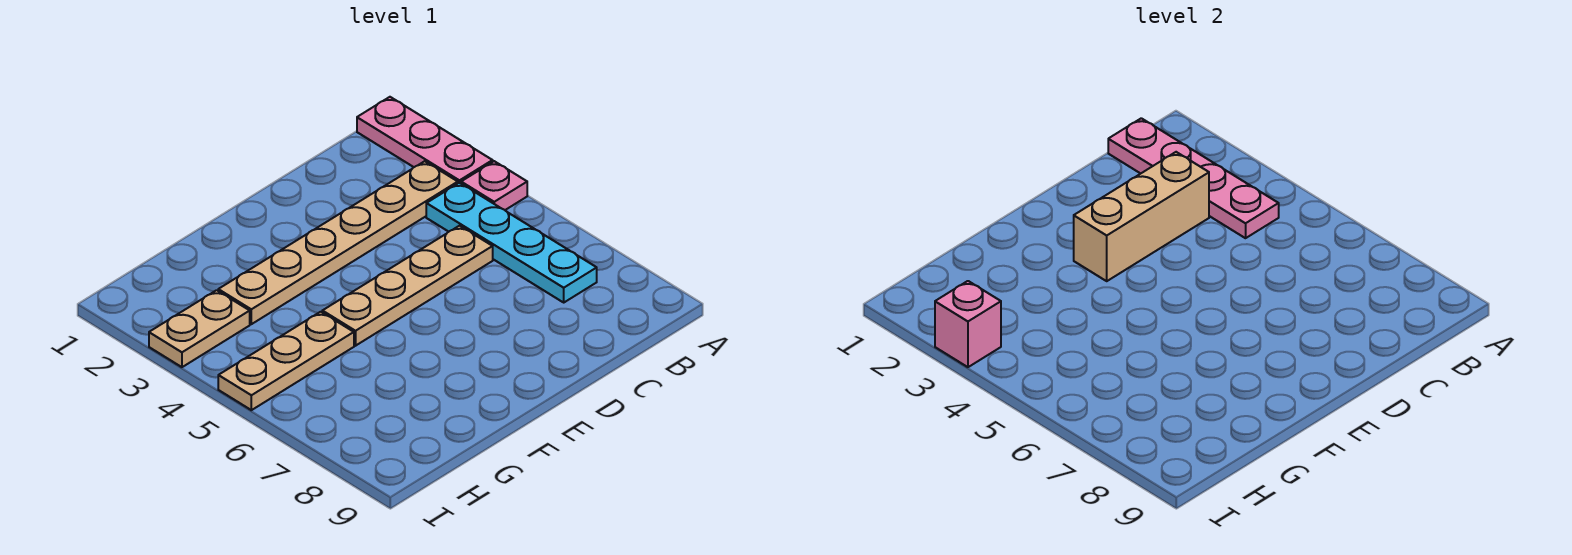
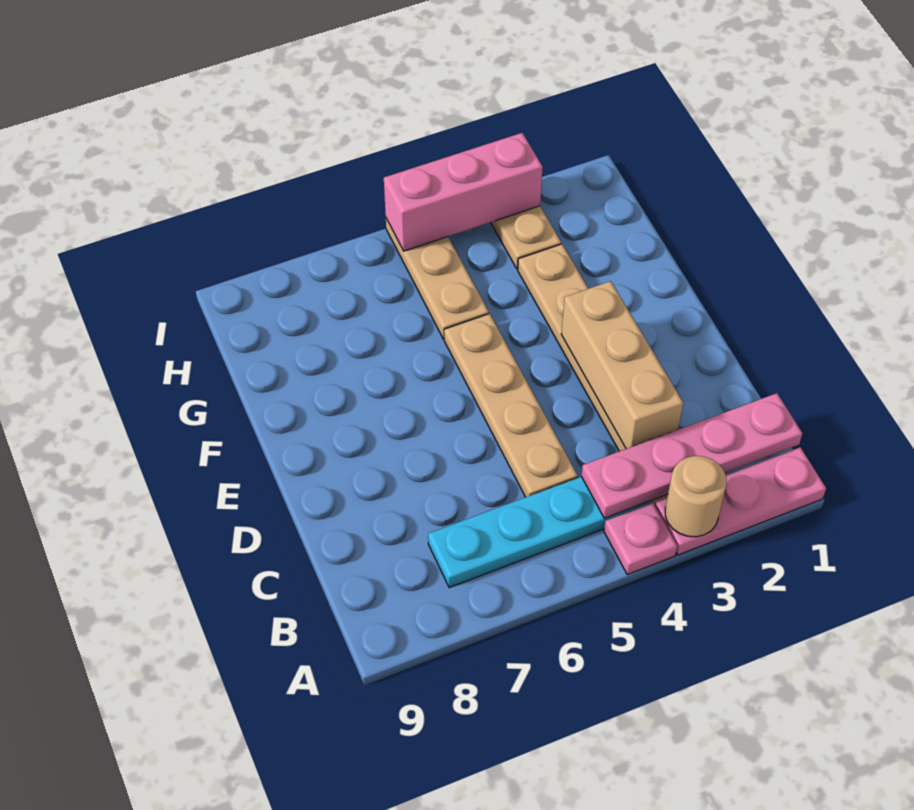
none -> tan 1x1 round brick [665,456,727,537]
pink 1x1 brick [935,281,1001,367] -> pink 1x3 brick [384,133,543,251]

